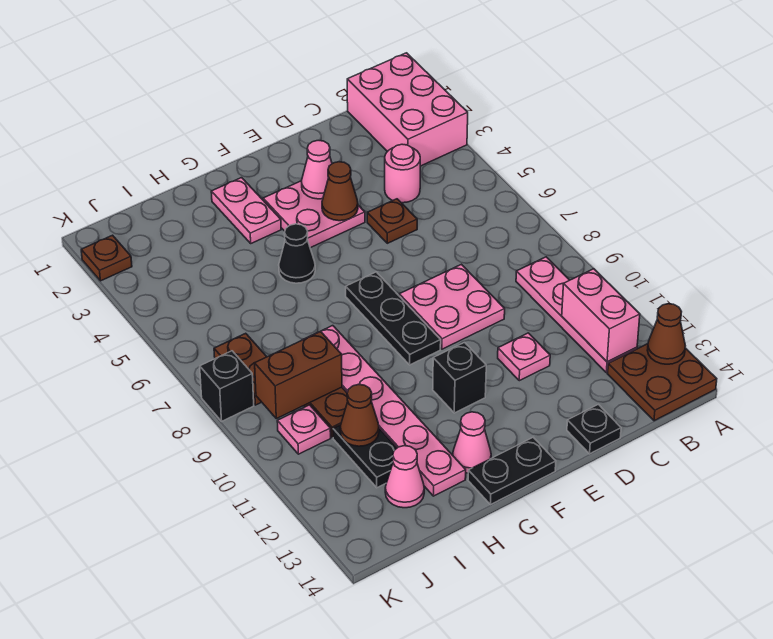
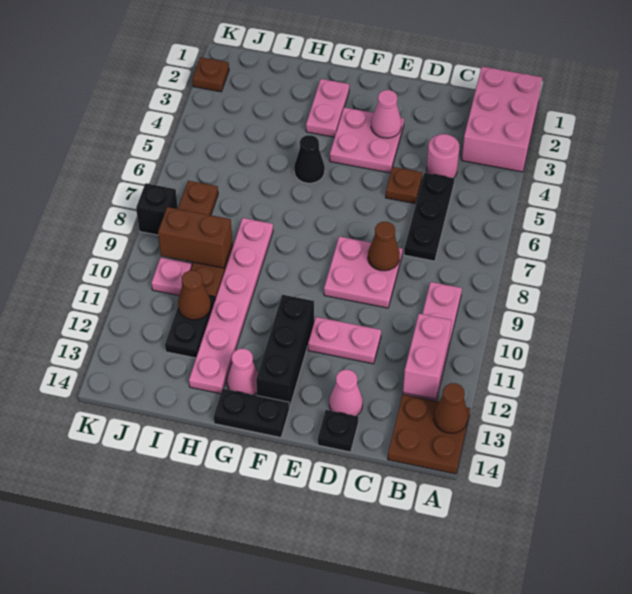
pink 1x1 plate [498,333,550,381] -> pink 1x2 plate [308,317,381,364]
brown 1x1 cone [322,162,358,221] -> brown 1x1 cone moved to [368,222,400,271]
black 1x3 plate [346,272,441,365] -> black 1x3 plate moved to [404,173,454,261]
black 1x1 brick [433,343,486,413] -> black 1x3 brick [256,295,314,408]
pink 1x1 cone [385,446,424,508] -> pink 1x1 cone moved to [329,370,363,416]

